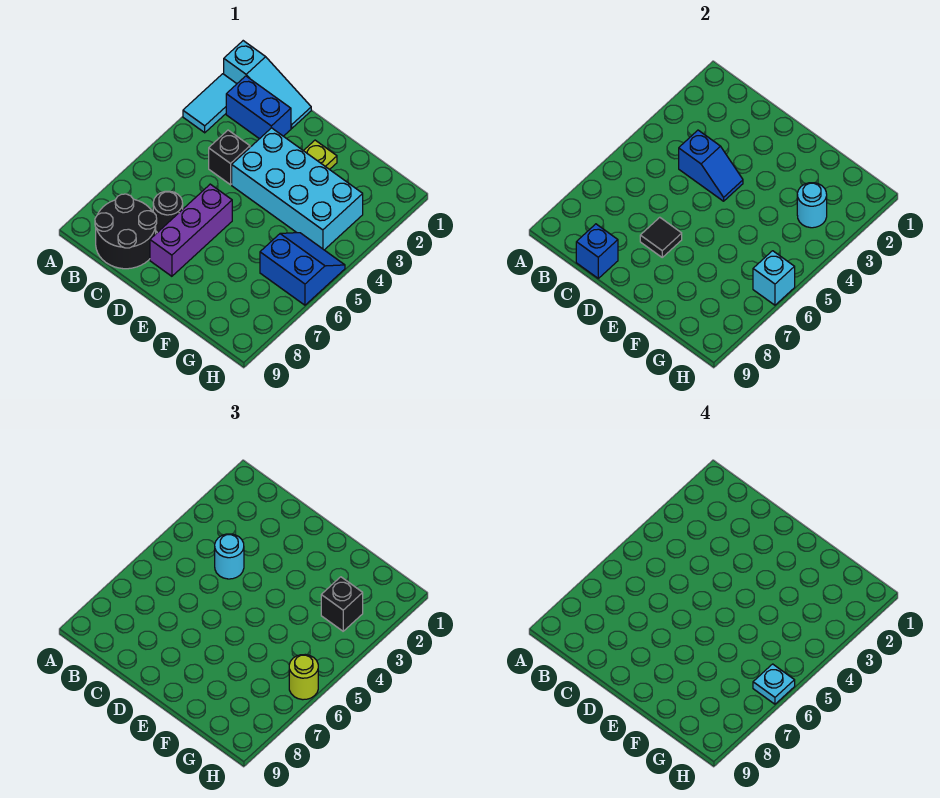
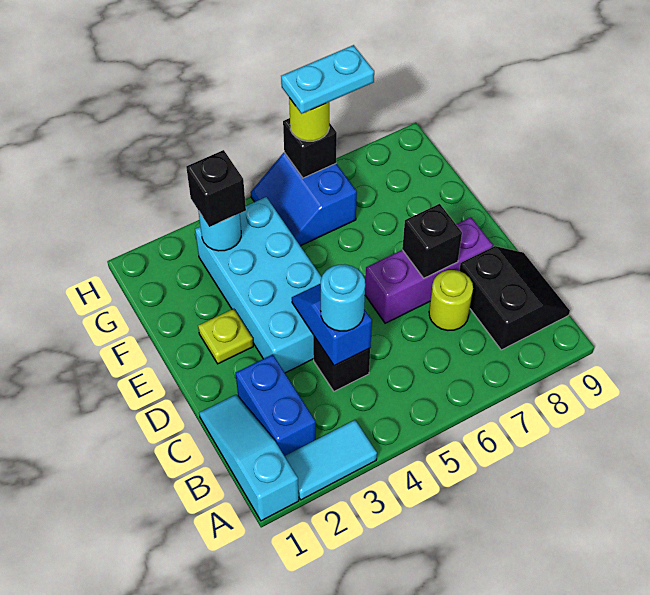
black 2x2 round brick [95,194,157,269] -> black 2x2 slope [459,246,570,350]
black 1x1 round brick [153,191,183,233] -> lime 1x1 round brick [429,270,473,330]
blue 1x1 brick [576,224,618,278] -> none
black 1x1 tile [640,217,682,257] -> black 1x1 brick [402,204,462,278]
cyan 1x1 brick [753,251,795,305] -> black 1x1 brick [283,118,337,178]
cyan 1x1 plate [753,664,795,704] -> cyan 1x2 plate [281,45,374,114]

